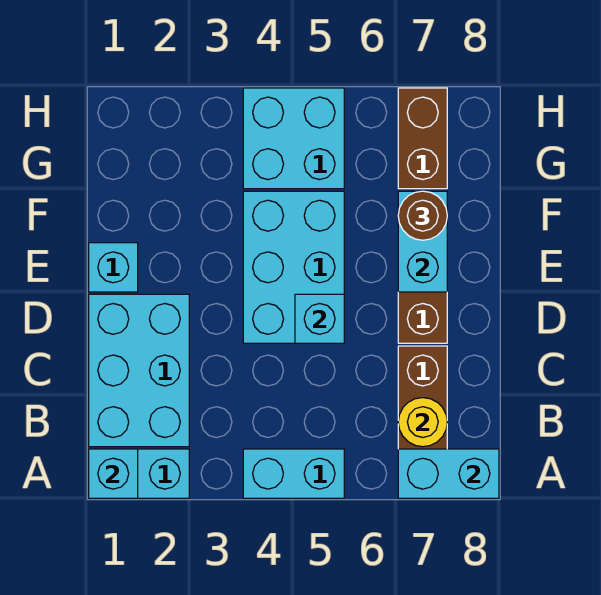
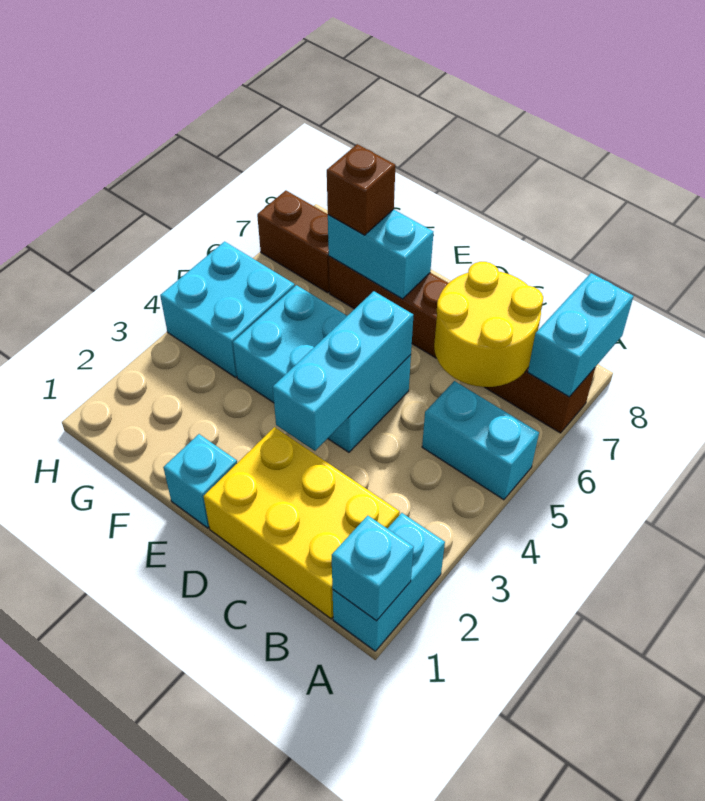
cyan 1x2 brick [243,449,344,498] -> cyan 1x2 brick turned to [422,381,539,500]
cyan 2x3 brick [89,294,189,447] -> yellow 2x3 brick [203,427,400,619]
yellow 1x1 round brick [398,398,447,447] -> yellow 2x2 round brick [434,262,543,387]
cyan 1x1 brick [295,294,344,343] -> cyan 1x3 brick [273,291,413,451]
brown 1x1 round brick [398,191,447,240] -> brown 1x1 brick [327,144,395,235]

